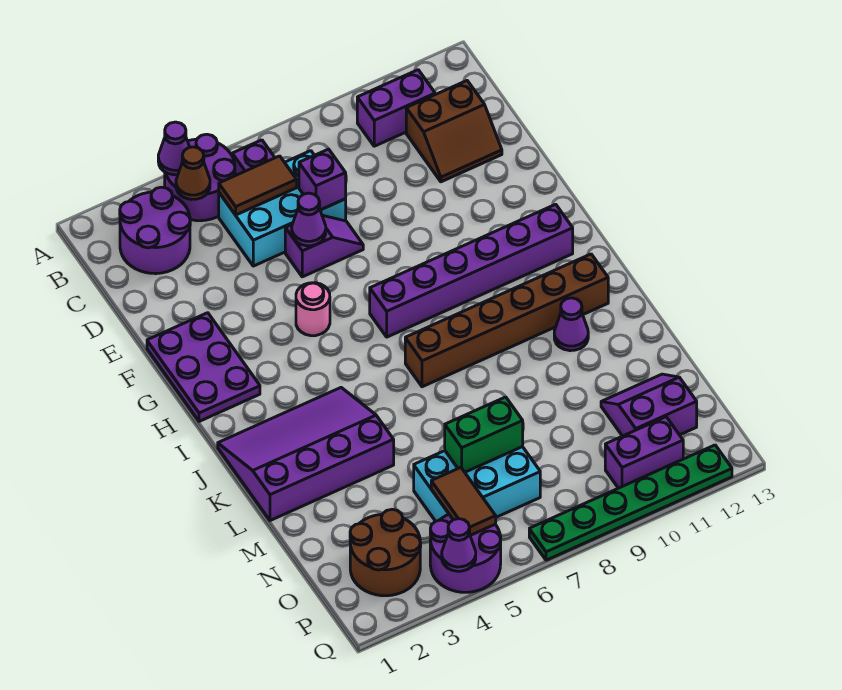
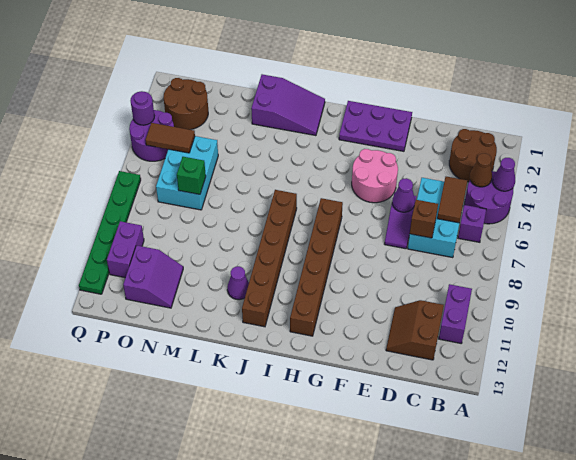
purple 2x2 round brick [120,187,190,274] -> brown 2x2 round brick [449,129,497,182]
purple 1x1 brick [299,149,346,210] -> brown 1x1 brick [410,200,438,238]
pink 1x1 round brick [296,283,330,336] -> pink 2x2 round brick [352,149,398,203]
purple 1x6 brick [370,204,573,337] -> brown 1x6 brick [290,198,343,336]
purple 3x4 slope [218,388,394,521] -> purple 2x3 slope [251,74,325,136]
green 1x2 brick [445,397,523,472] -> green 1x1 brick [177,157,206,194]
purple 1x1 cone [442,519,476,571] -> purple 1x1 round brick [130,91,154,125]

